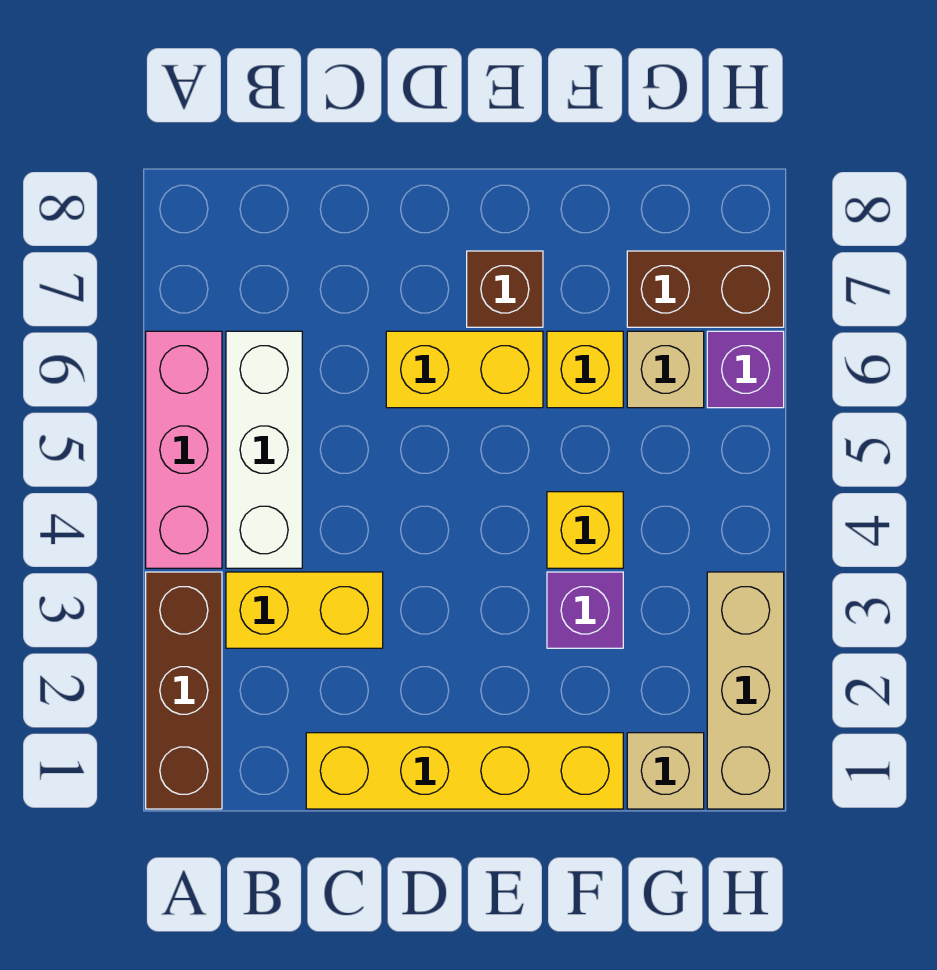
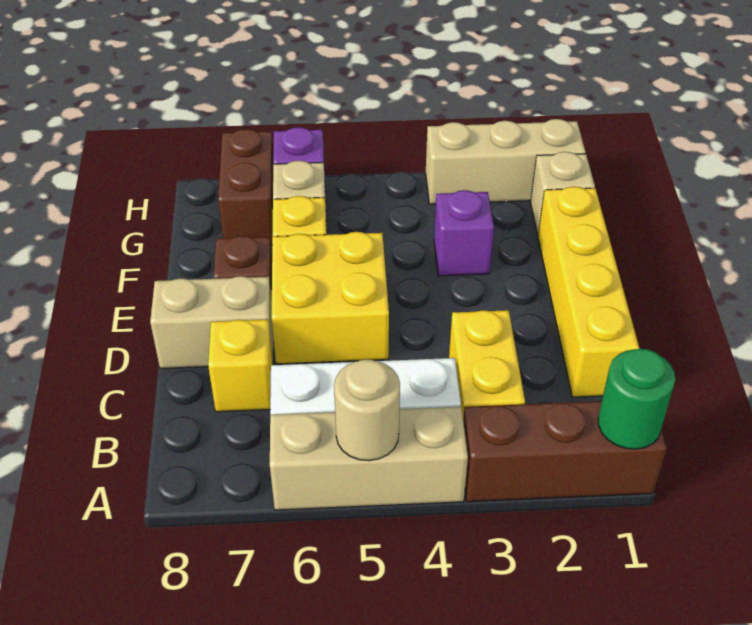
none -> green 1x1 round brick [598,349,675,449]
pink 1x3 brick [146,331,222,568] -> tan 1x3 brick [270,407,468,510]
none -> tan 1x1 round brick [334,360,400,461]
yellow 1x2 brick [386,331,543,408] -> yellow 2x2 brick [272,232,389,364]
none -> tan 1x2 brick [150,276,273,368]
yellow 1x1 brick [547,492,623,568] -> yellow 1x1 brick moved to [208,320,273,412]

